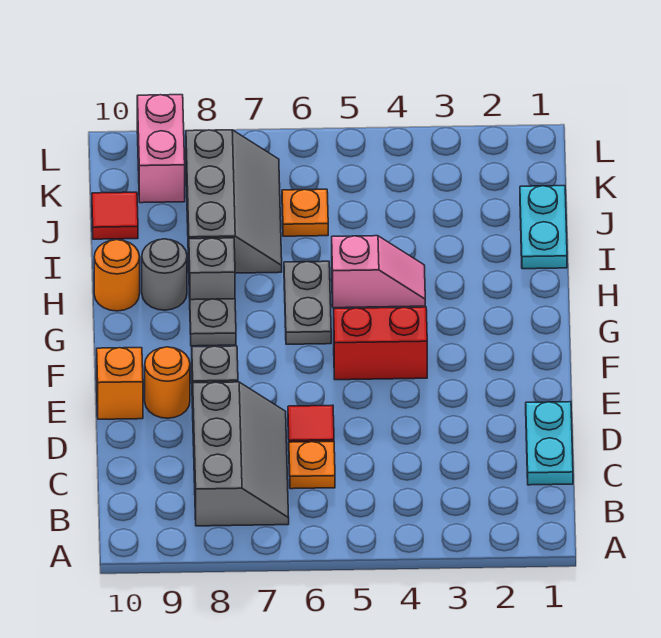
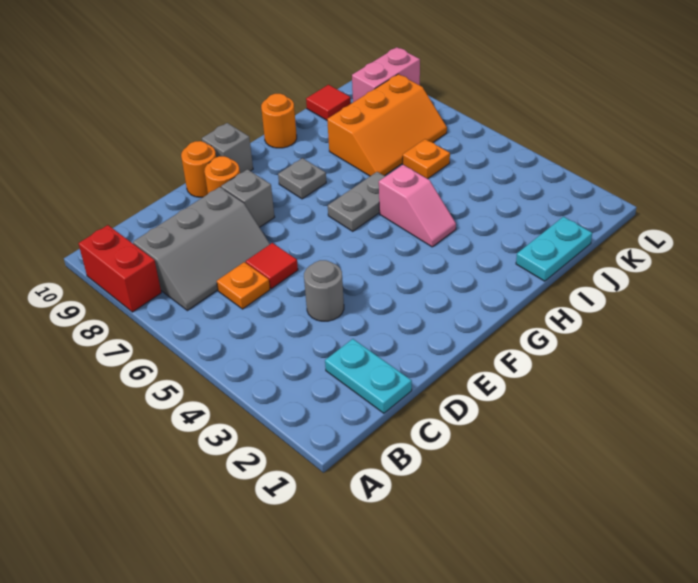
cyan 1x2 plate [526,402,573,485] -> cyan 1x2 plate turned to [325,339,412,413]
orange 1x1 brick [97,348,143,419] -> orange 1x1 round brick [181,141,216,197]
red 1x2 brick [334,307,427,380] -> red 1x2 brick moved to [78,225,161,312]
grey 1x1 brick [189,238,235,300] -> grey 1x1 brick moved to [202,123,253,173]
grey 1x1 round brick [142,239,187,310] -> grey 1x1 round brick moved to [304,260,344,321]
grey 2x3 slope [186,130,282,273] -> orange 2x3 slope [327,74,447,176]

